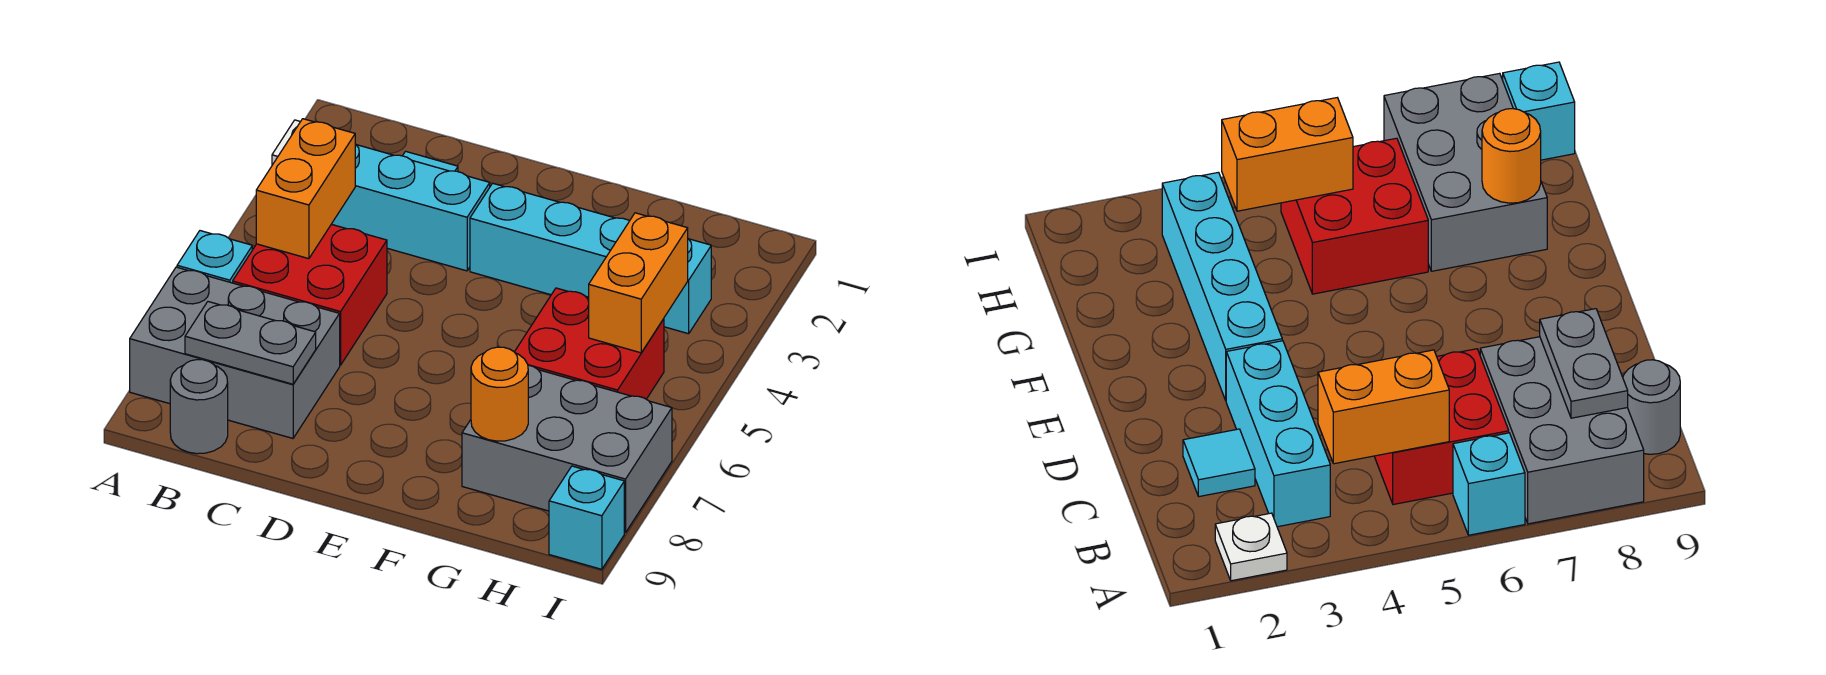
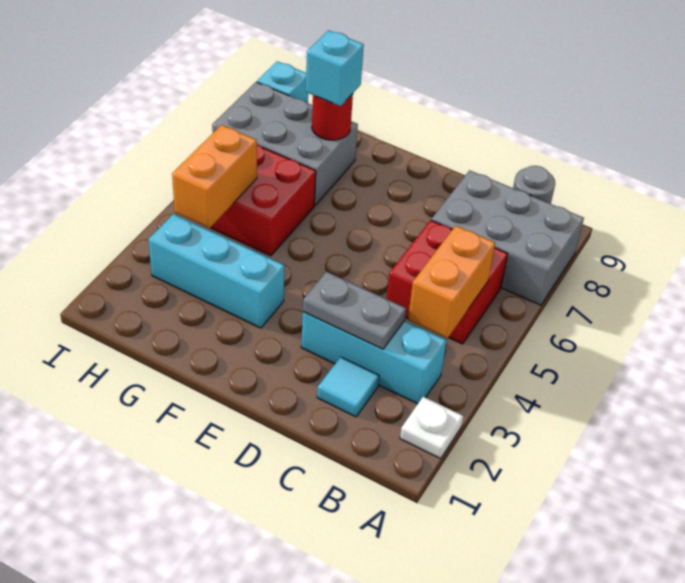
cyan 1x1 brick [177,231,252,283] -> cyan 1x1 brick moved to [306,30,364,106]
grey 1x2 plate [185,302,316,384] -> grey 1x2 plate moved to [303,272,406,349]
cyan 1x4 brick [470,183,711,334] -> cyan 1x3 brick [149,214,284,328]
orange 1x1 round brick [471,347,528,441] -> red 1x1 round brick [312,94,353,140]

